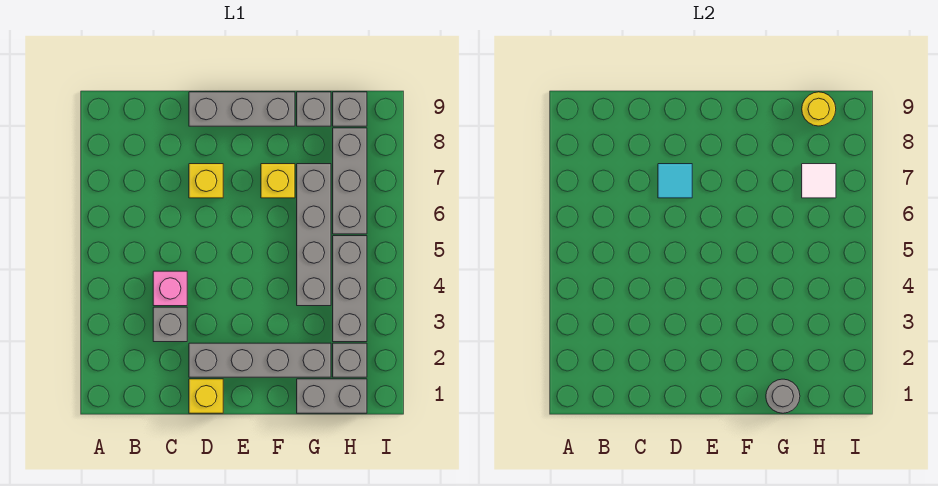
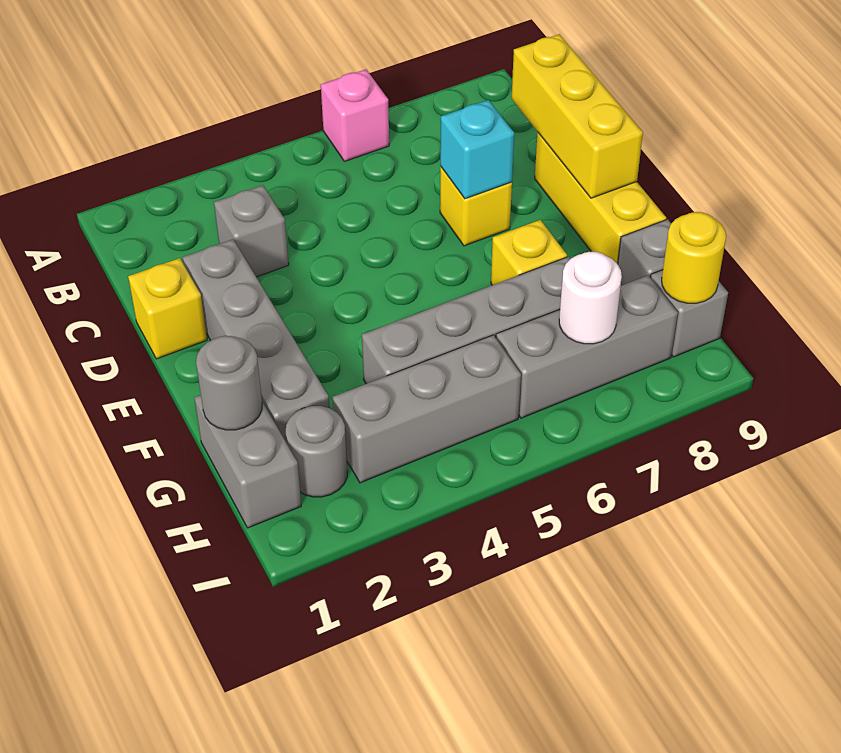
pink 1x1 brick [153,271,187,306] -> pink 1x1 brick moved to [321,69,389,161]
none -> yellow 1x3 brick [512,34,643,198]
cyan 1x1 tile [658,164,692,198] -> cyan 1x1 brick [440,100,514,199]
grey 1x3 brick [189,92,295,126] -> yellow 1x3 brick [535,132,666,264]
grey 1x1 brick [333,343,367,377] -> grey 1x1 round brick [286,406,347,497]
white 1x1 tile [802,164,836,198] -> white 1x1 round brick [559,252,622,344]

